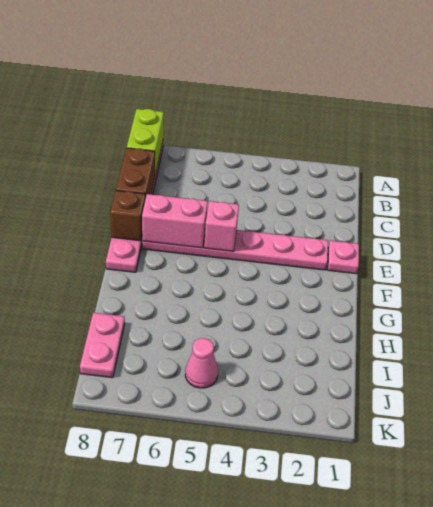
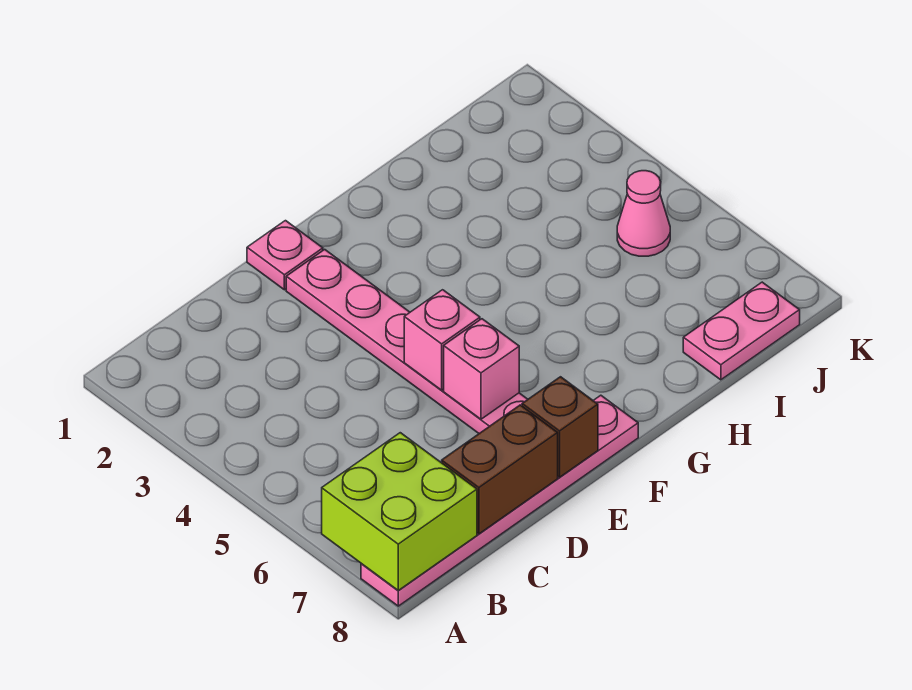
lime 1x2 brick [127,109,164,174] -> lime 2x2 brick [322,433,477,591]
pink 1x2 brick [142,194,208,248] -> pink 1x1 brick [444,319,519,419]

